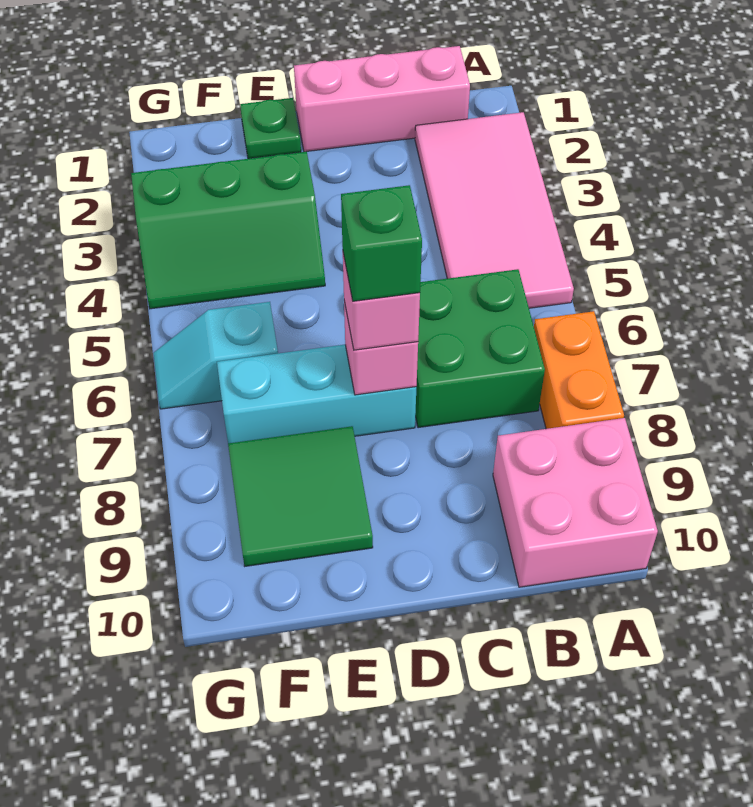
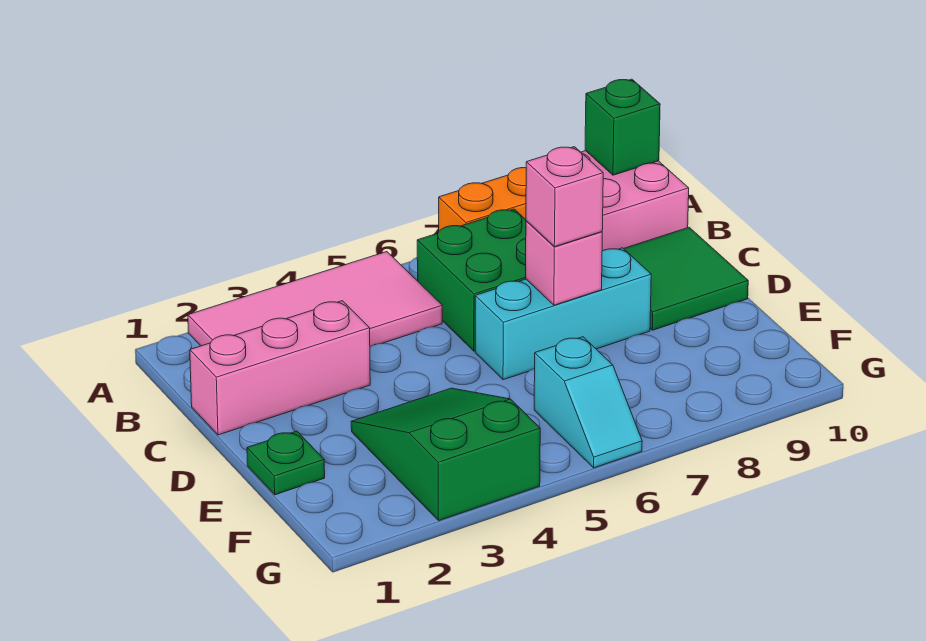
pink 1x3 brick [294,46,470,152] -> pink 1x3 brick turned to [190,301,370,435]
cyan 1x3 brick [217,345,416,443] -> cyan 1x3 brick turned to [475,248,651,380]
green 1x1 brick [341,185,422,301] -> green 1x1 brick moved to [585,79,660,175]
green 2x3 slope [131,152,325,309] -> green 2x3 slope turned to [351,388,540,521]
green 2x2 tile [228,426,373,566] -> green 2x2 tile moved to [624,227,748,330]

